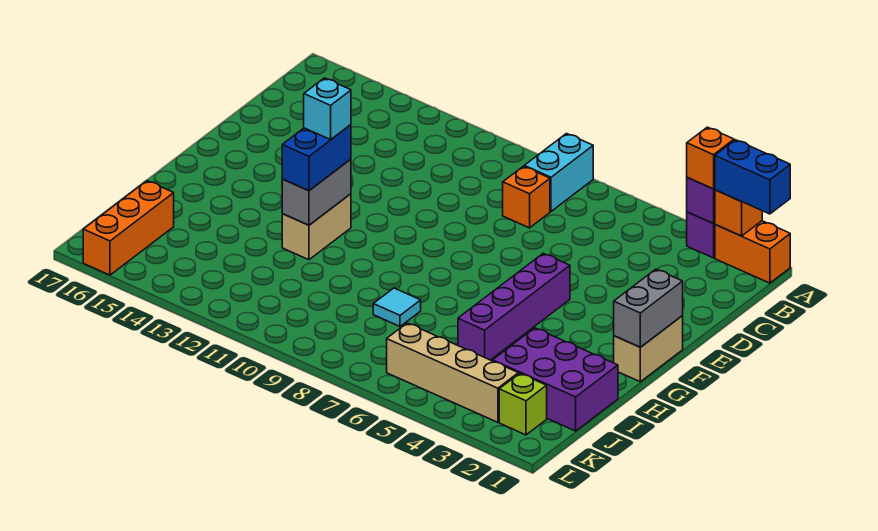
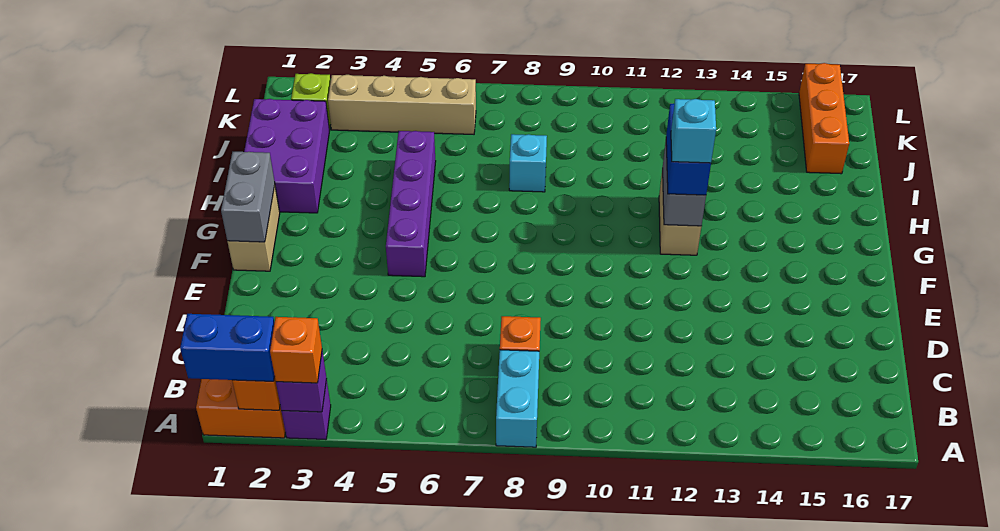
purple 2x3 brick [493,328,618,431] -> purple 2x3 brick turned to [244,99,329,213]
cyan 1x1 tile [373,288,421,326] -> cyan 1x1 brick [509,134,547,192]

